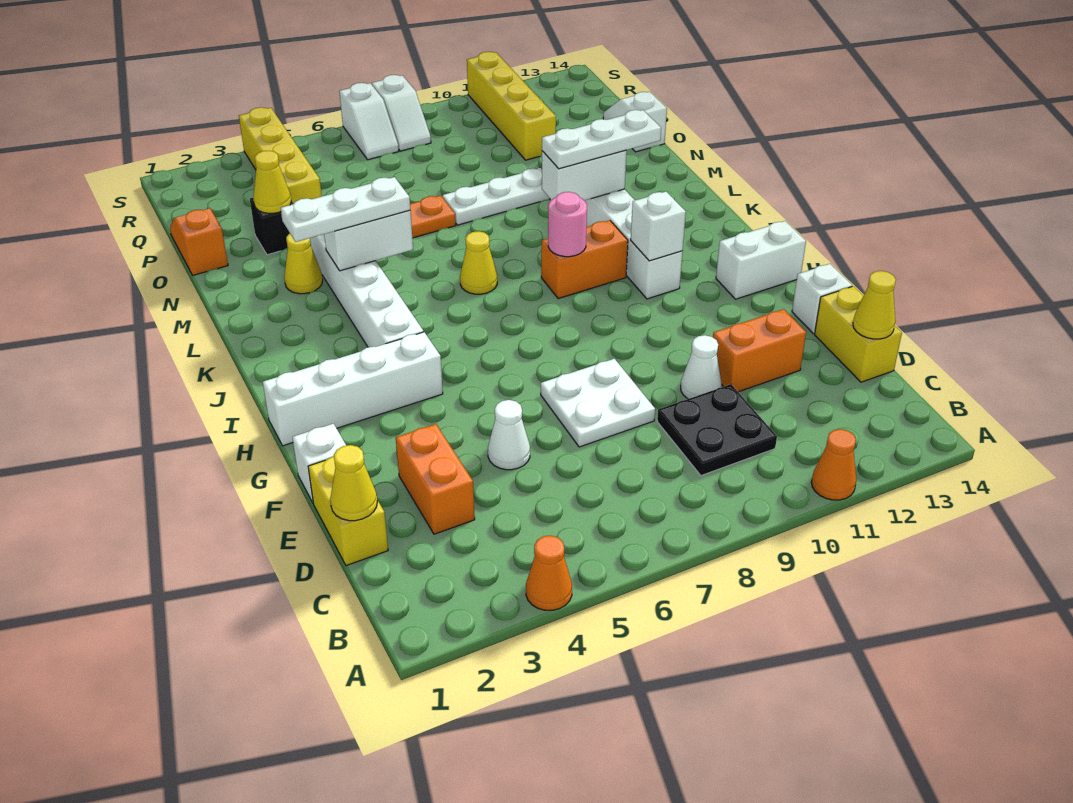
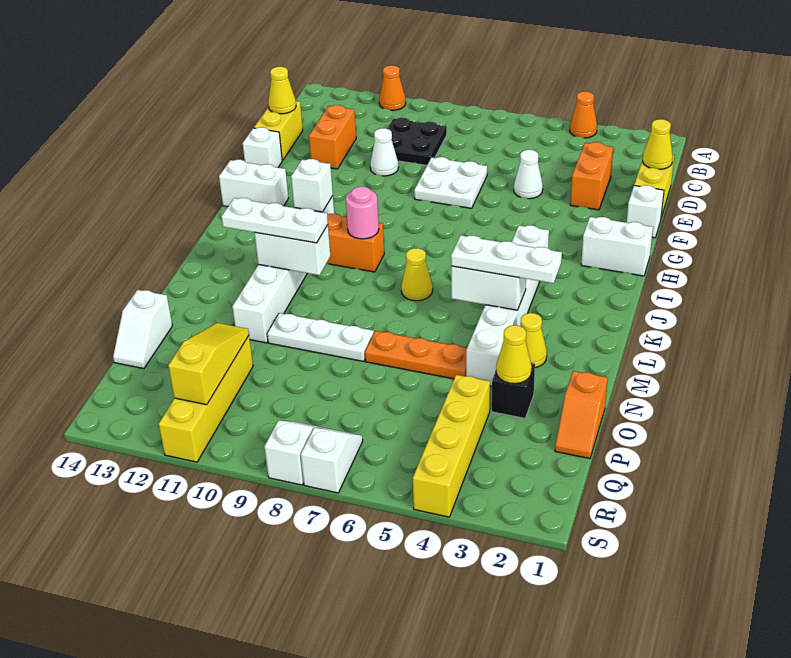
orange 1x2 brick [713,309,806,392] -> orange 1x2 brick turned to [309,105,356,169]
white 1x4 brick [263,332,443,446] -> white 1x2 brick [581,217,653,276]
none -> yellow 1x3 slope [168,323,249,405]

